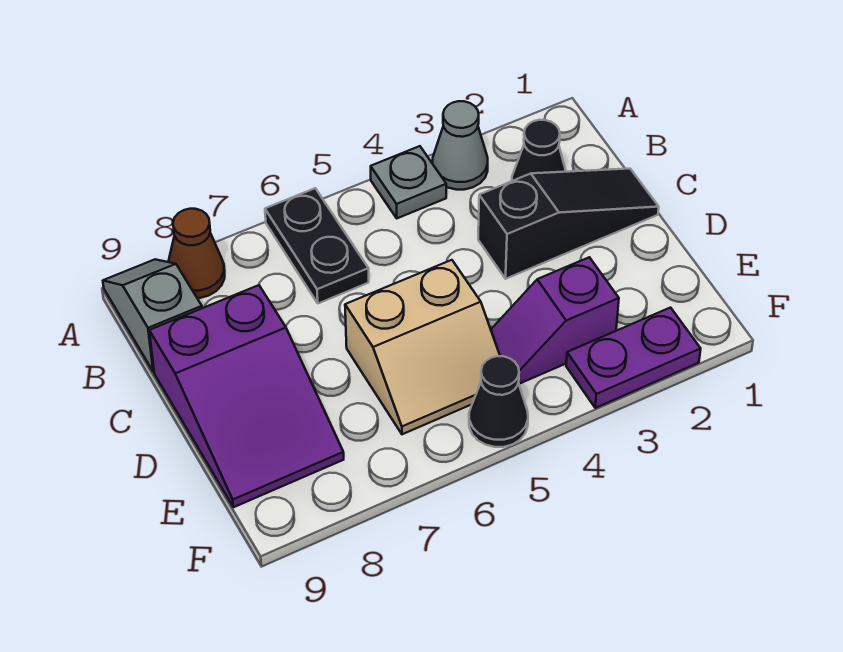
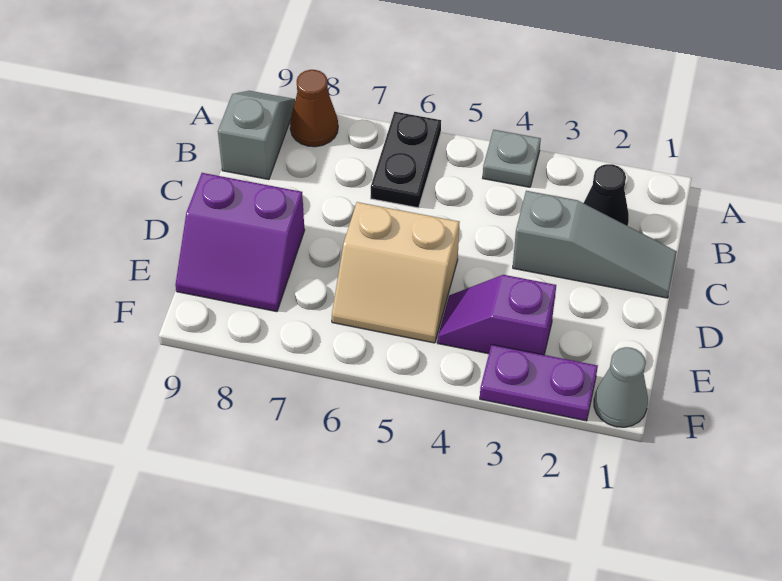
grey 1x1 cone [433,101,488,190] -> grey 1x1 cone moved to [594,347,648,427]
black 1x3 slope [478,169,659,279] -> grey 1x3 slope [513,191,677,298]
purple 2x3 slope [149,285,344,507] -> purple 2x2 slope [175,173,305,312]
black 1x1 cone [469,356,528,447] -> none

